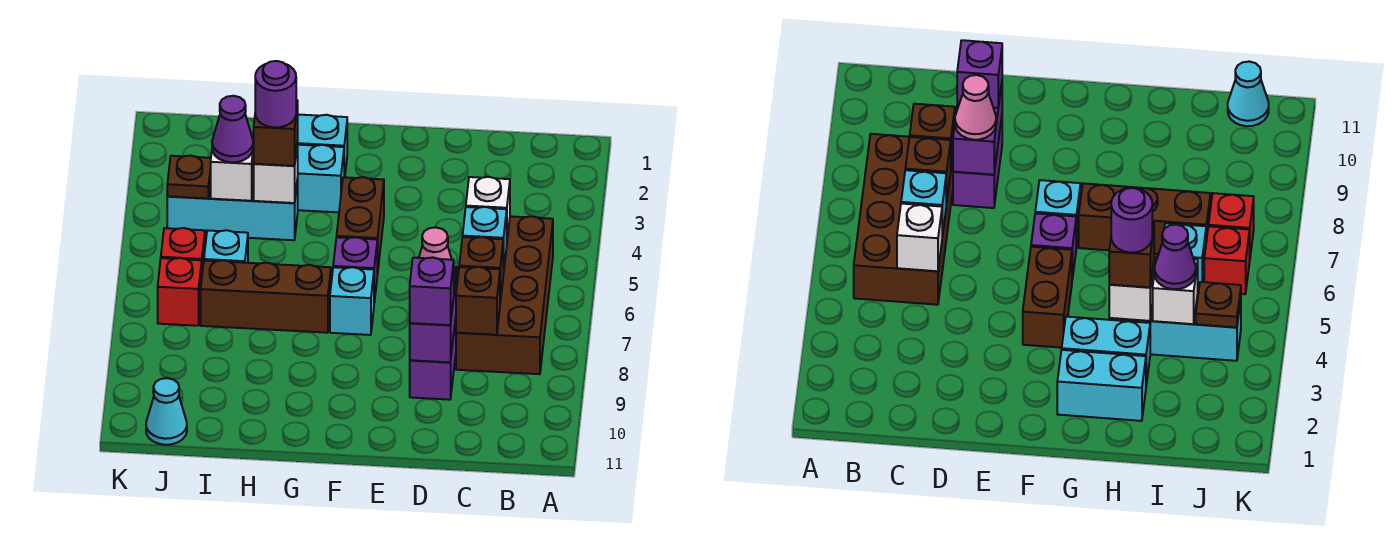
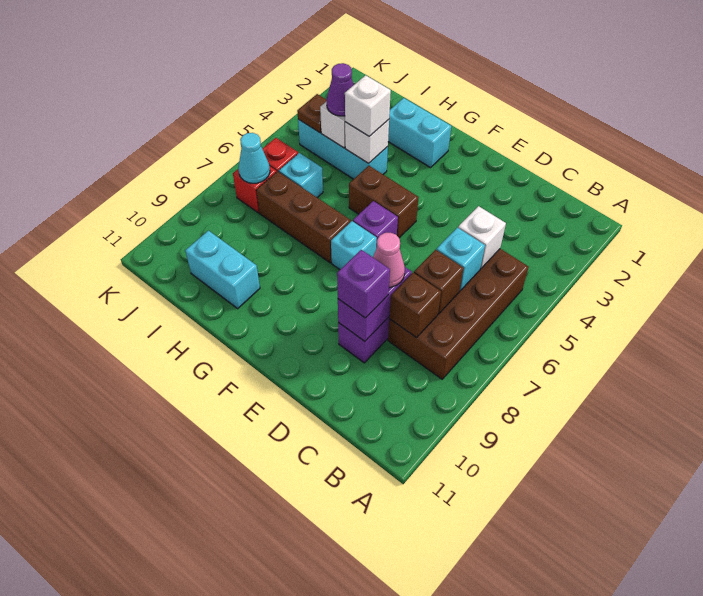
brown 1x2 brick [337,177,384,275] -> brown 1x2 brick turned to [349,166,419,238]
cyan 1x2 brick [298,145,344,212] -> cyan 1x2 brick moved to [185,231,260,309]
brown 1x1 brick [254,100,298,166] -> white 1x1 brick [345,75,391,136]
purple 1x1 round brick [255,61,296,128] -> none
cyan 1x1 cone [146,378,187,445] -> cyan 1x1 cone moved to [239,133,270,183]

